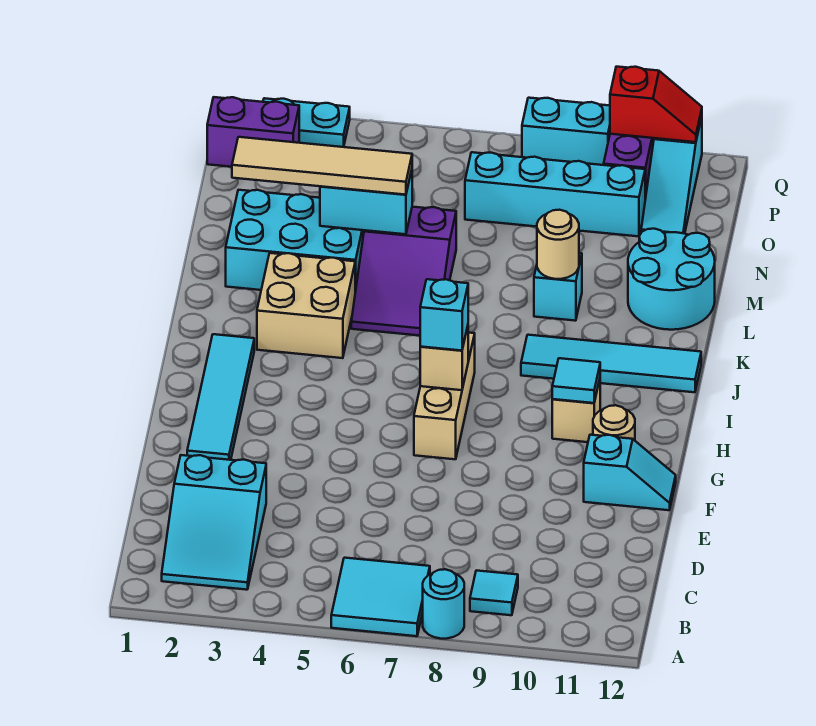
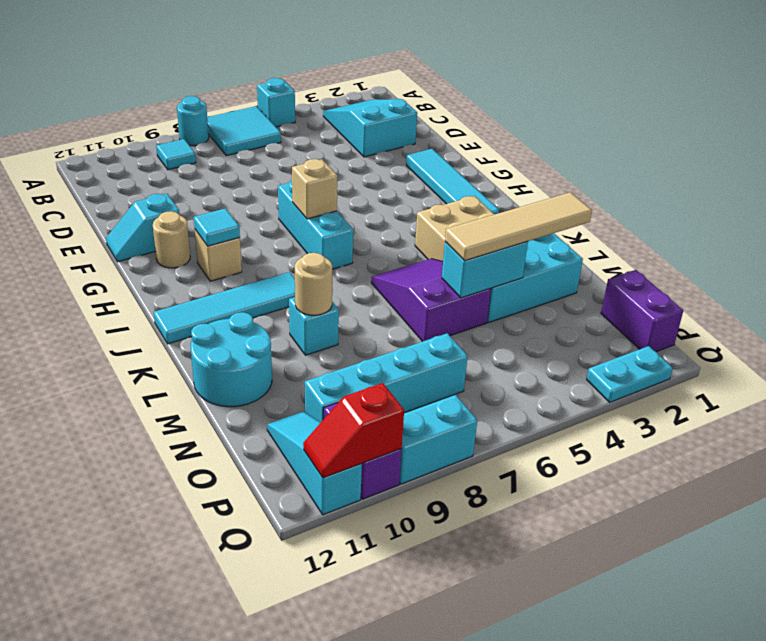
tan 1x3 brick [414,333,475,459] -> cyan 1x3 brick [278,180,353,269]
cyan 1x1 brick [420,279,468,351] -> cyan 1x1 brick moved to [257,78,295,127]
purple 1x2 brick [207,97,299,167] -> purple 1x2 brick turned to [601,270,683,352]

